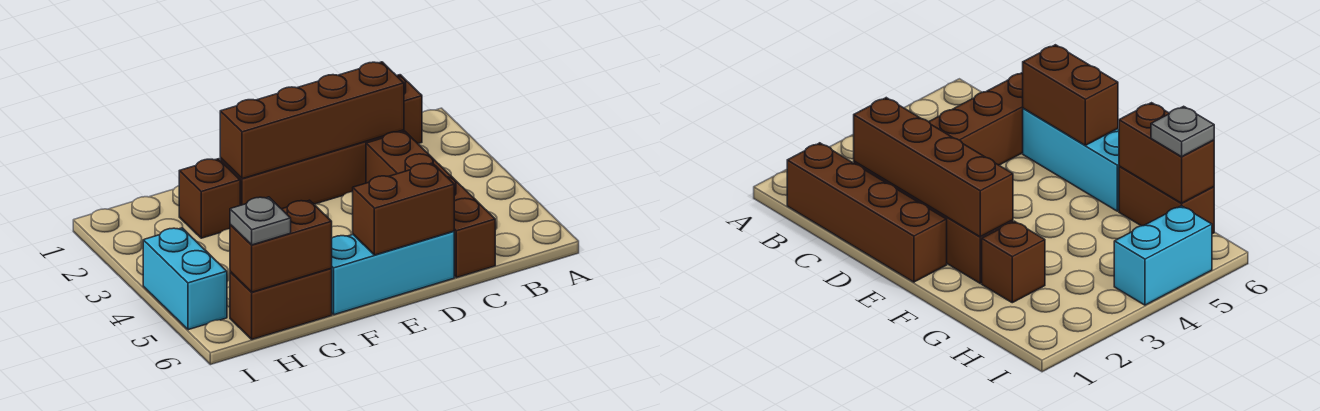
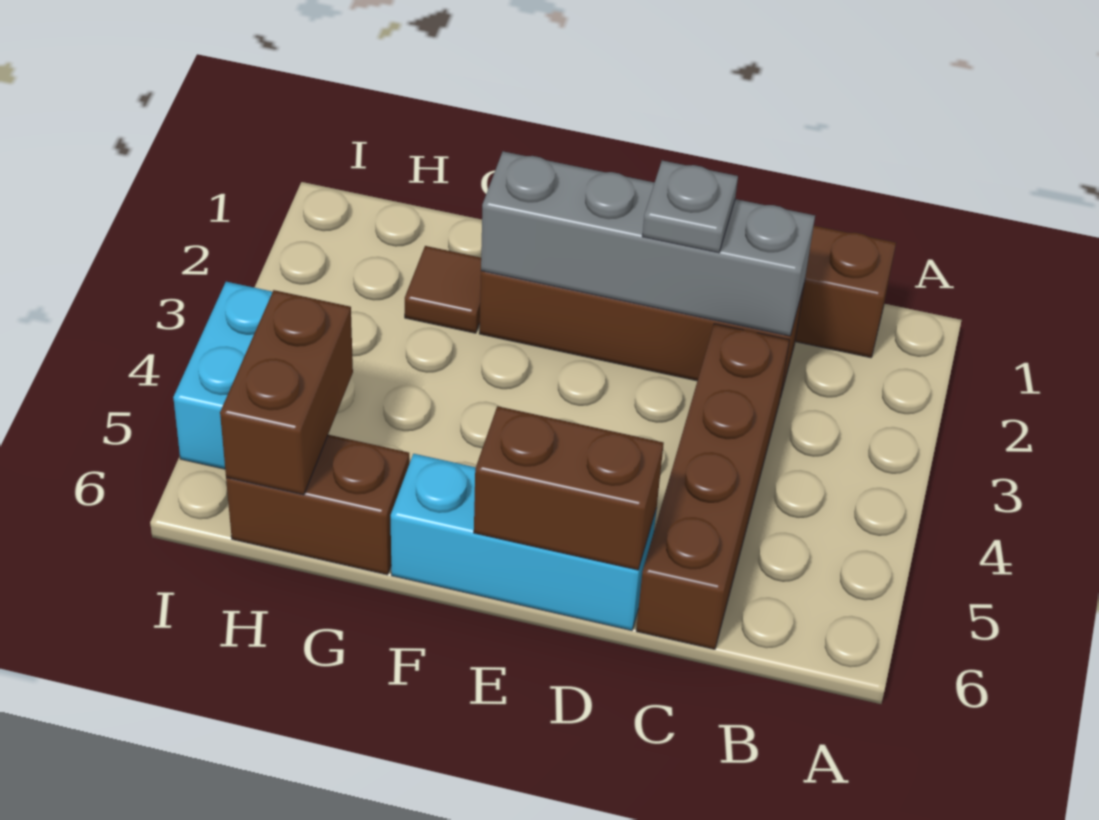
brown 1x4 brick [220,62,404,179] -> grey 1x4 brick [481,151,815,336]
brown 1x1 brick [179,159,240,238] -> brown 1x1 tile [405,246,481,333]
brown 1x2 brick [230,200,332,292] -> brown 1x2 brick turned to [220,290,353,495]
grey 1x1 plate [230,197,291,245] -> grey 1x1 plate moved to [642,161,738,253]

